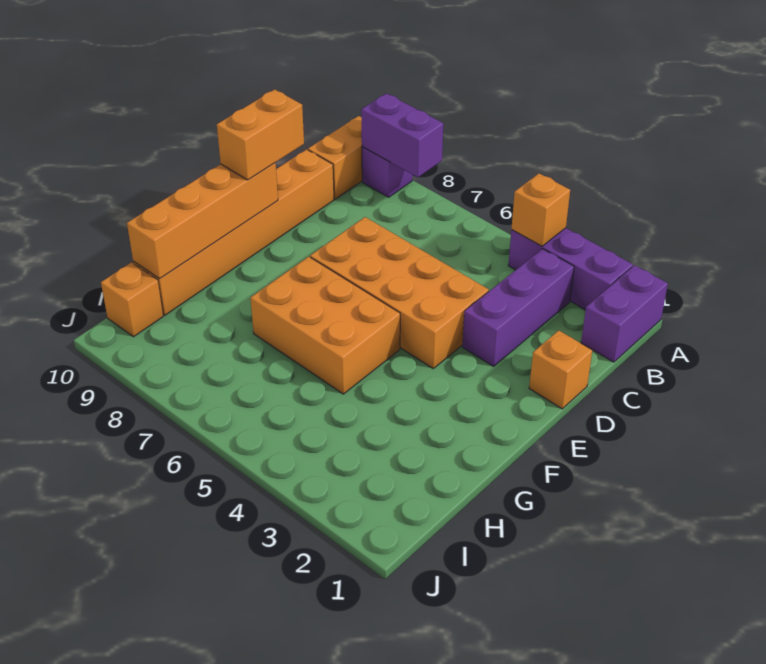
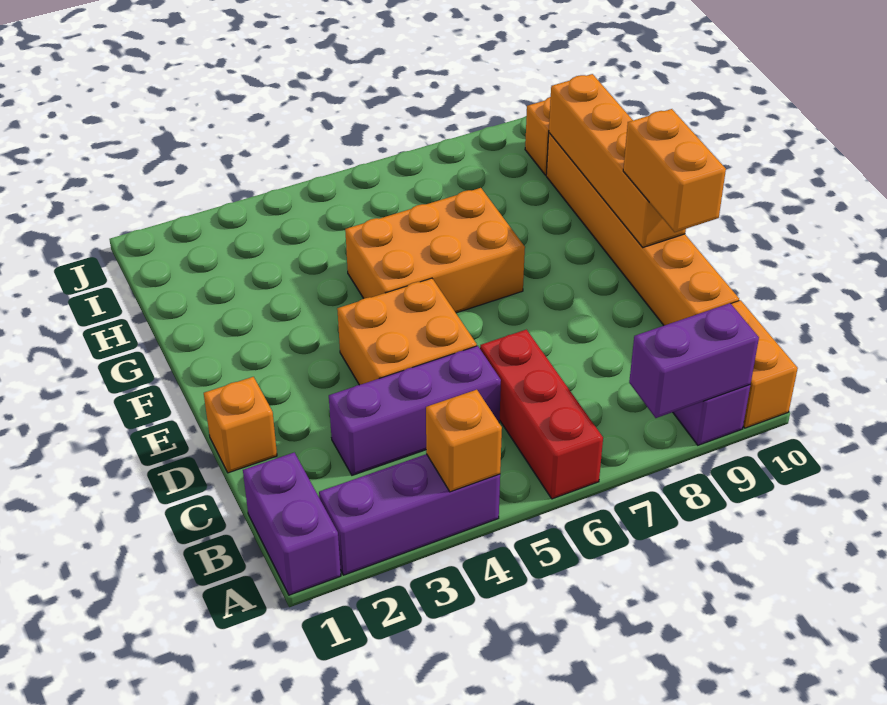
none -> red 1x3 brick [480,330,603,499]
purple 1x3 brick [462,249,574,366] -> purple 1x3 brick turned to [329,346,501,475]
orange 2x4 brick [310,217,489,368] -> orange 2x2 brick [337,278,477,385]

